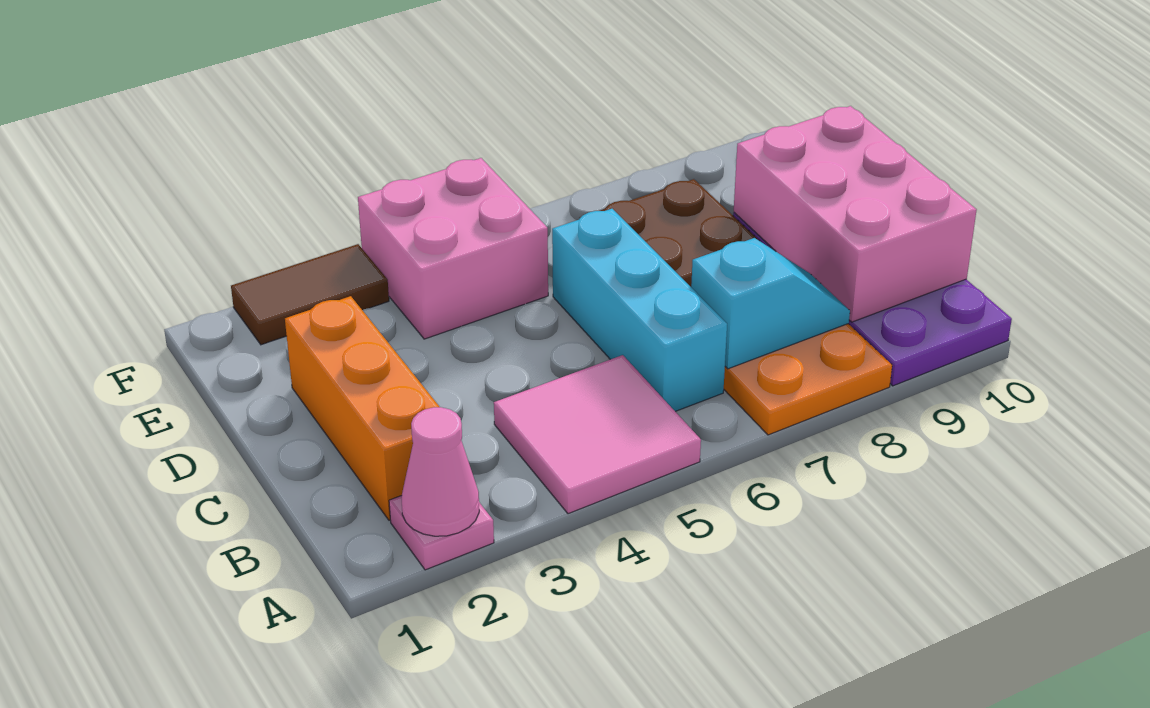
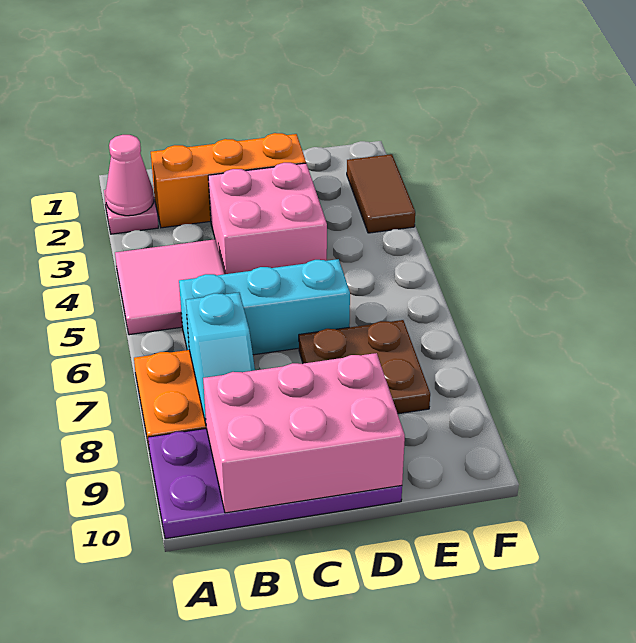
pink 2x2 brick [358,158,548,339] -> pink 2x2 brick moved to [208,163,327,274]

